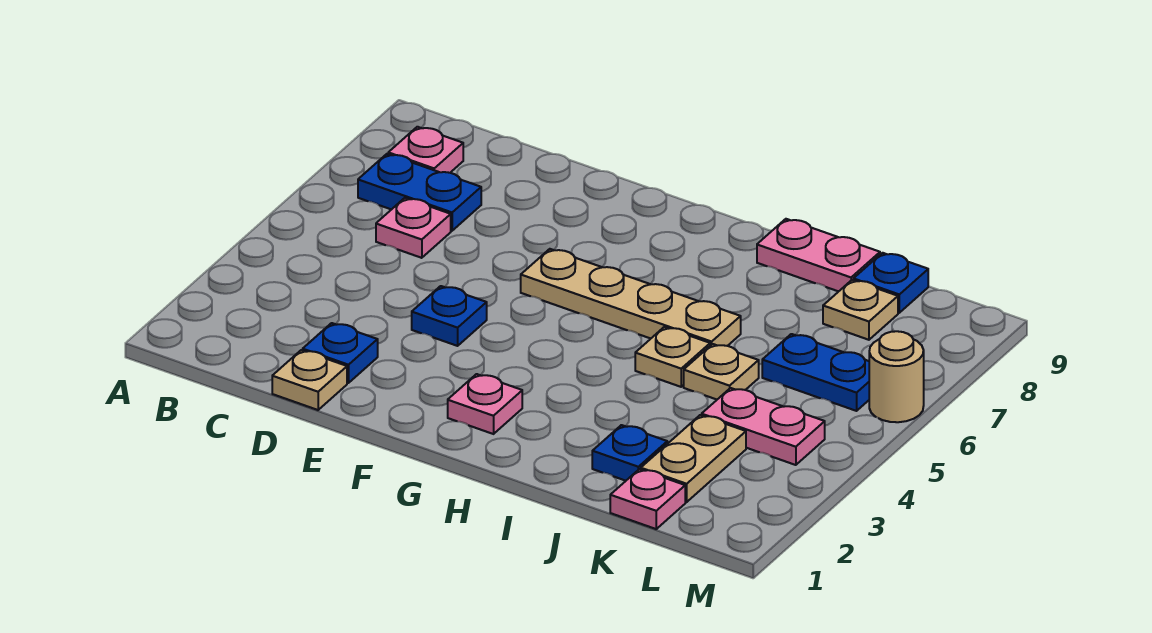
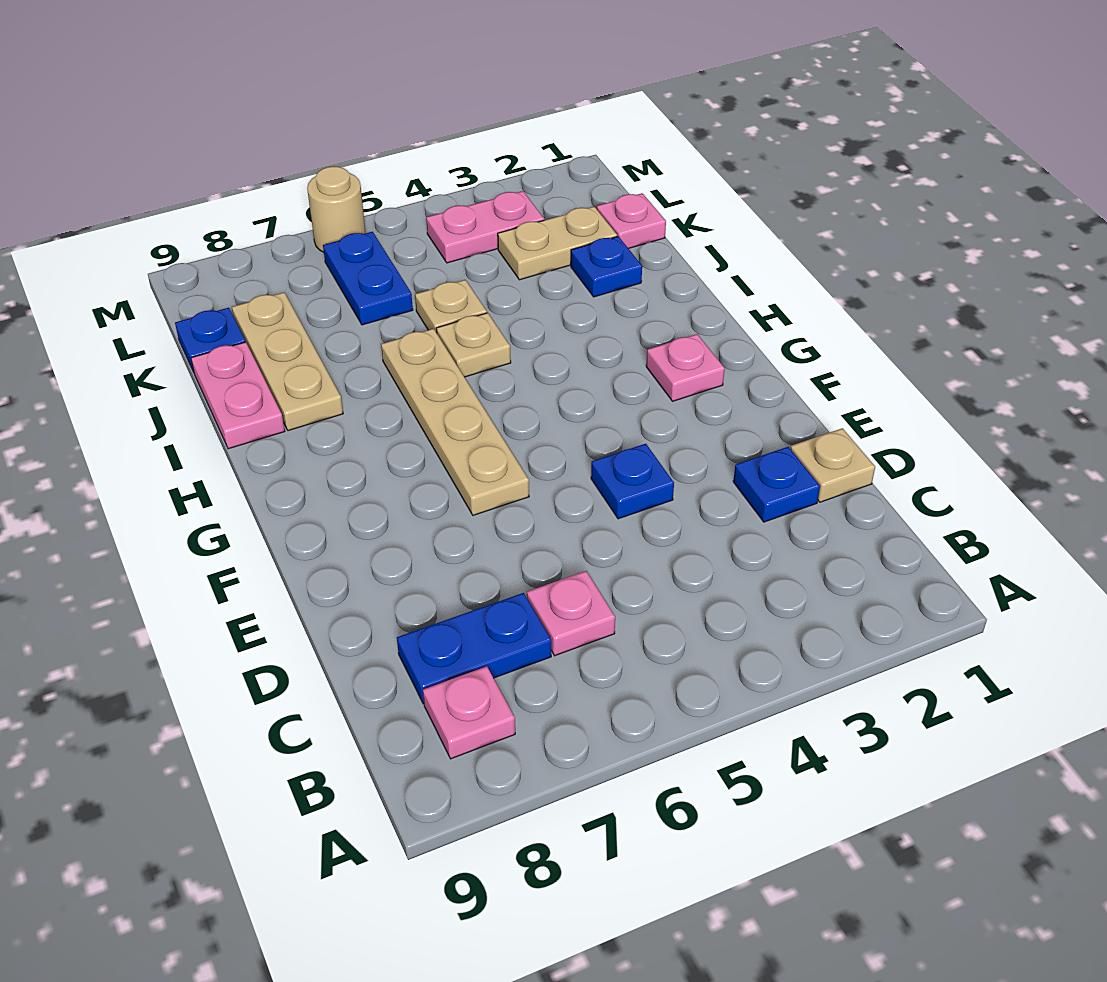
blue 1x2 plate [358,154,481,231] -> blue 1x2 plate turned to [397,593,551,704]
pink 1x2 plate [702,388,825,465] -> pink 1x2 plate turned to [426,191,544,263]
tan 1x1 plate [823,280,898,340] -> tan 1x3 plate [232,292,343,431]

